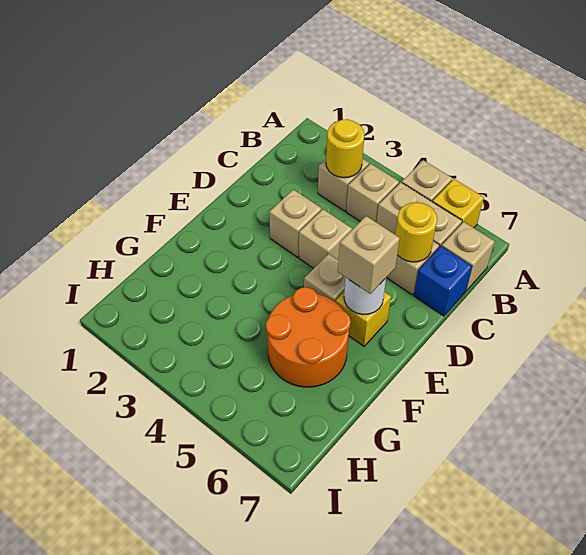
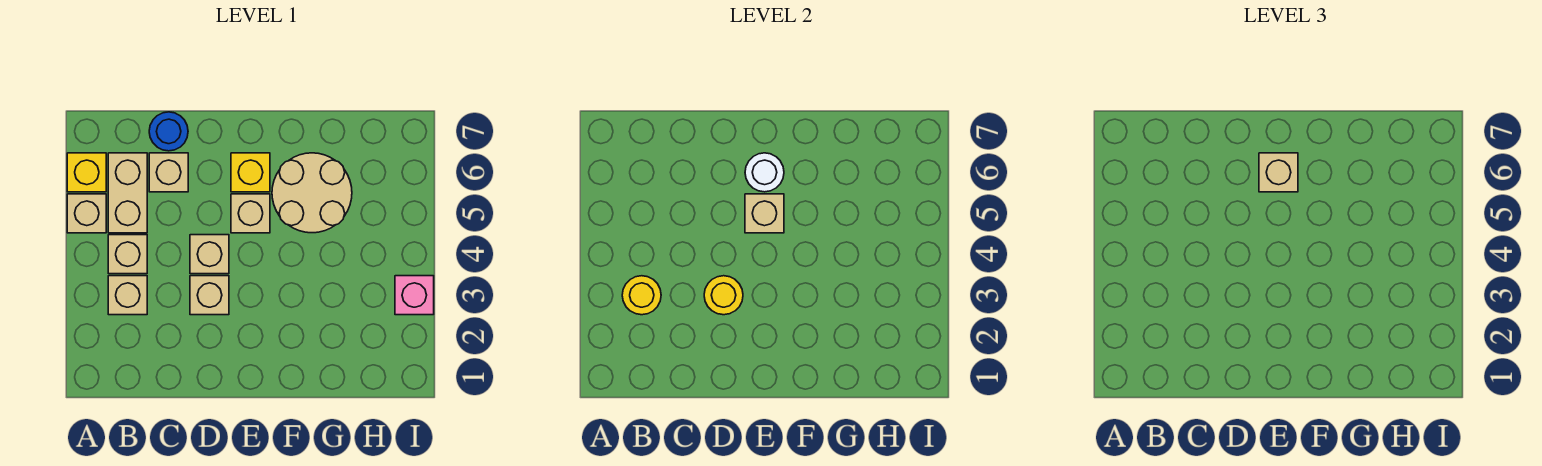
tan 1x1 brick [442,222,495,291] -> tan 1x1 brick moved to [745,194,784,233]
yellow 1x1 round brick [395,202,437,262] -> yellow 1x1 round brick moved to [704,276,743,315]
blue 1x1 brick [414,246,472,316] -> blue 1x1 round brick [149,112,188,151]
orange 2x2 round brick [266,287,351,387] -> tan 2x2 round brick [272,153,352,233]
none -> pink 1x1 brick [395,276,434,315]

